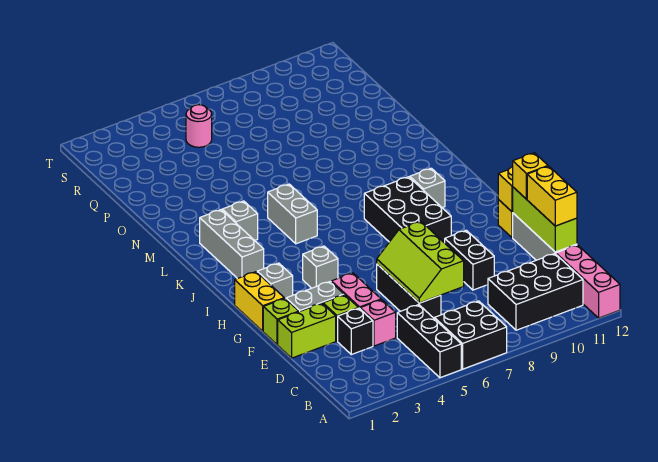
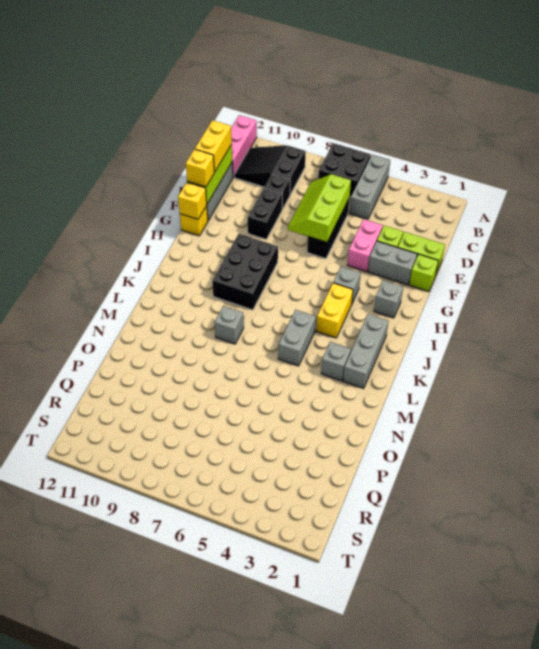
black 1x3 brick [397,305,461,378] -> grey 1x3 brick [349,155,390,219]
black 2x3 brick [488,254,583,330] -> black 2x3 slope [234,145,306,194]
black 1x1 brick [338,308,373,355] -> black 1x1 brick moved to [264,174,290,209]
pink 1x1 brick [360,300,396,346] -> none
lime 2x3 slope [377,221,464,303] -> lime 2x3 slope turned to [288,174,351,242]
yellow 1x2 brick [235,272,284,331] -> yellow 1x2 brick moved to [316,283,353,338]
grey 1x1 brick [410,168,445,208] -> grey 1x1 brick moved to [214,306,244,344]
pink 1x1 round brick [186,105,212,147] -> none

